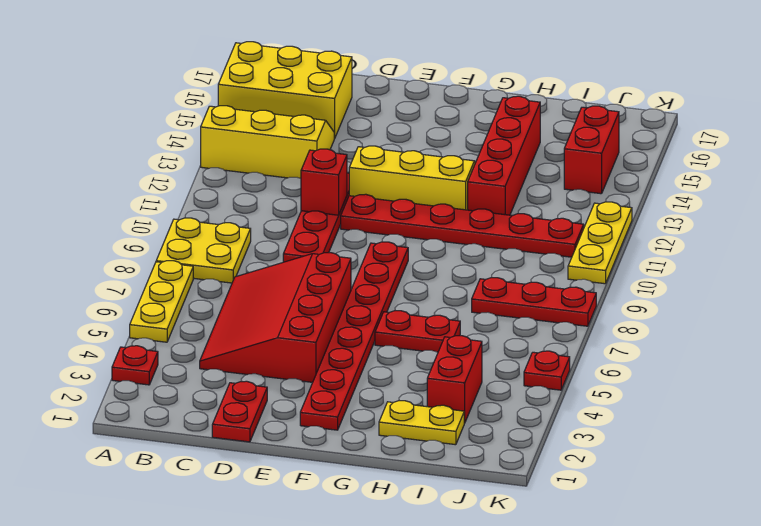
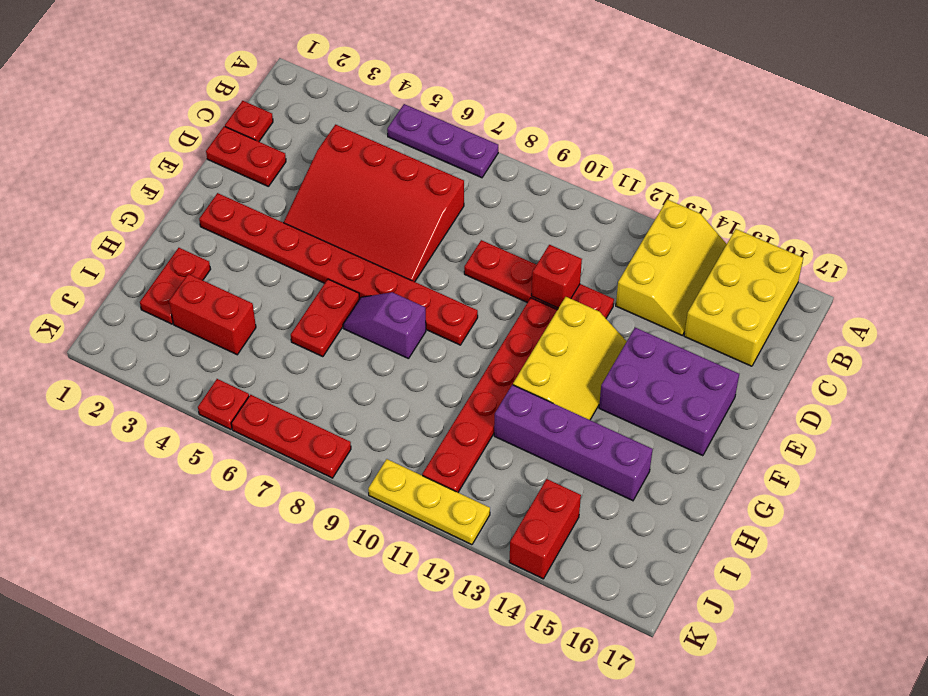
red 1x1 plate [112,346,158,385] -> red 1x1 plate moved to [225,101,273,142]
yellow 1x3 plate [130,261,193,342] -> purple 1x3 plate [387,104,498,178]
yellow 2x2 plate [156,218,251,283] -> none
red 3x4 slope [200,253,351,382] -> red 3x4 slope turned to [283,125,464,282]
none -> purple 2x3 brick [599,328,739,456]
none -> purple 1x2 slope [343,292,426,359]
yellow 1x2 plate [379,401,464,445] -> red 1x2 plate [140,248,211,324]
red 1x4 brick [468,96,540,215] -> purple 1x4 brick [494,385,653,501]
red 1x3 plate [472,278,596,326] -> red 1x3 plate turned to [231,395,351,478]
red 1x2 brick [564,106,619,194] -> red 1x2 brick turned to [509,479,581,579]

